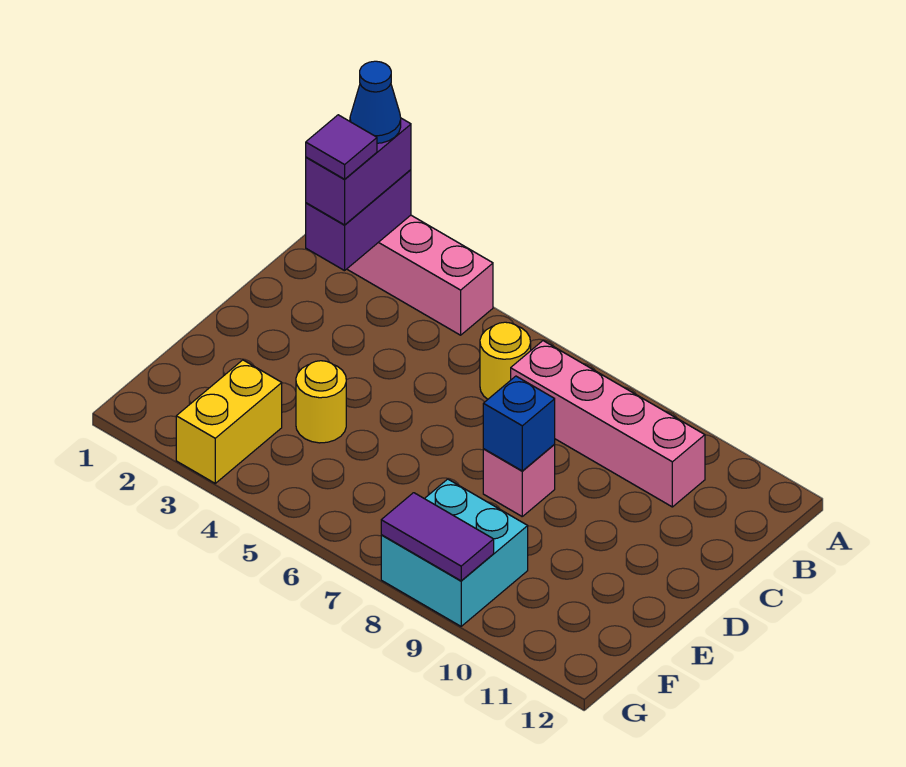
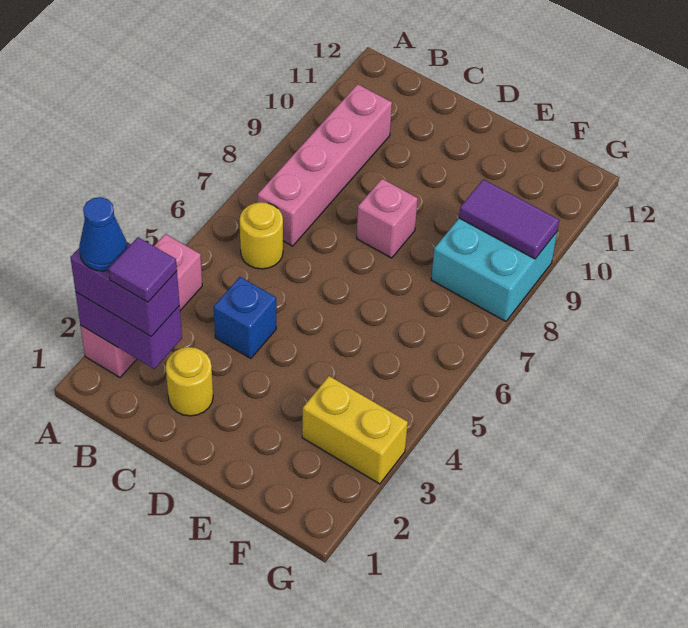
blue 1x1 brick [483,376,555,471] -> blue 1x1 brick moved to [214,277,276,359]
yellow 1x1 round brick [296,361,346,443] -> yellow 1x1 round brick moved to [166,347,213,416]
purple 1x2 tile [381,493,494,581] -> purple 1x2 tile turned to [459,179,559,259]

